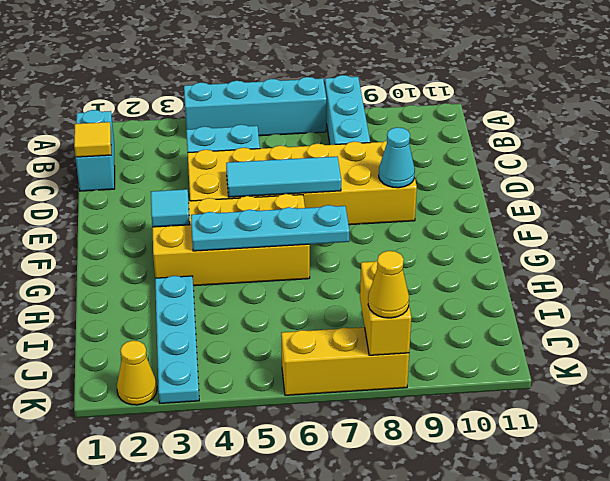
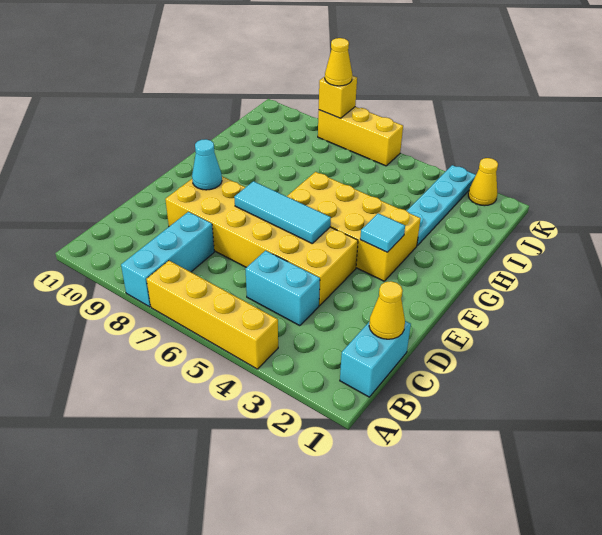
cyan 1x4 brick [184,77,326,136] -> yellow 1x4 brick [147,261,278,369]
yellow 1x1 tile [74,122,111,157] -> yellow 1x1 cone [369,281,405,339]
cyan 1x4 plate [191,205,349,251] -> none
yellow 1x2 brick [360,261,411,355] -> yellow 1x1 brick [319,76,357,118]

